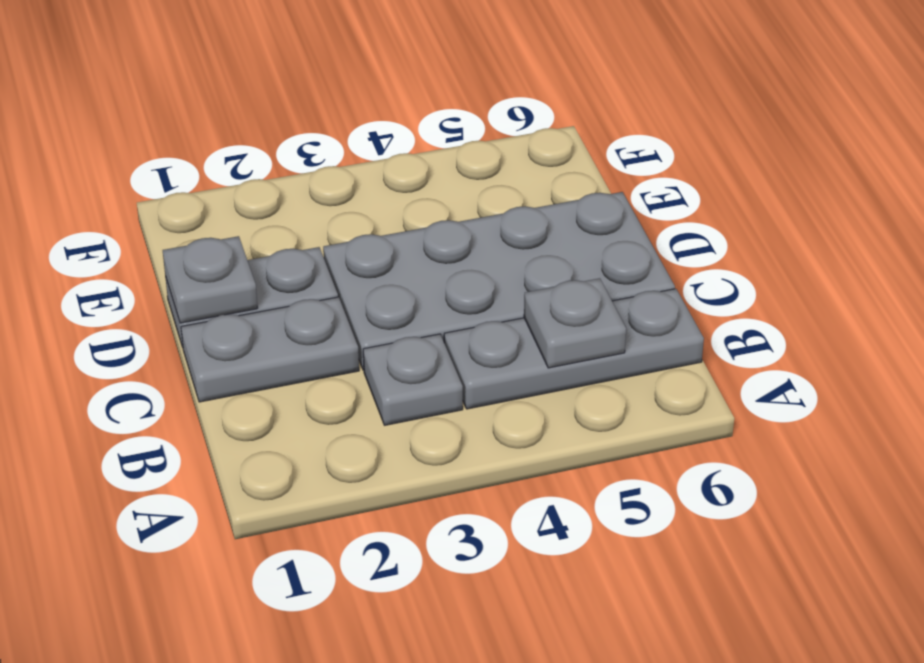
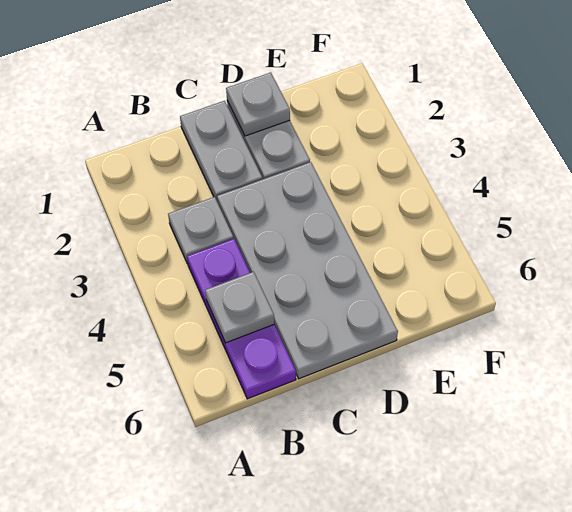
grey 1x3 plate [444,289,704,409] -> purple 1x3 plate [187,239,296,399]

